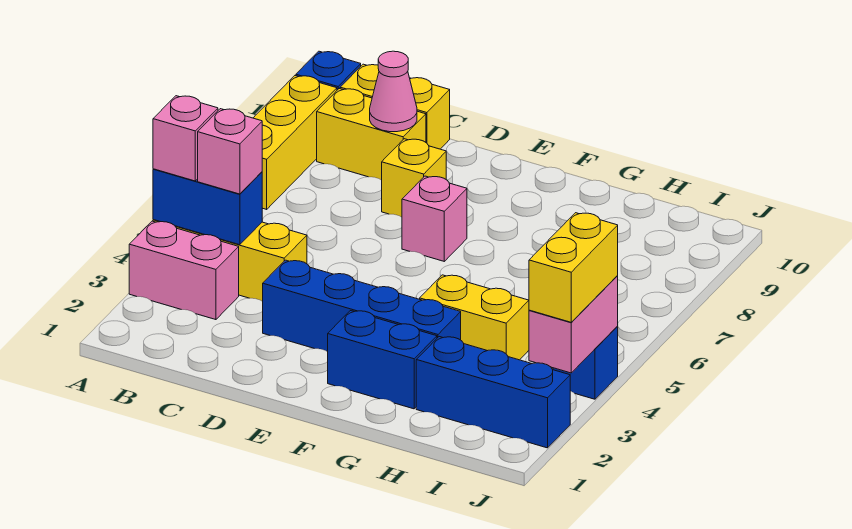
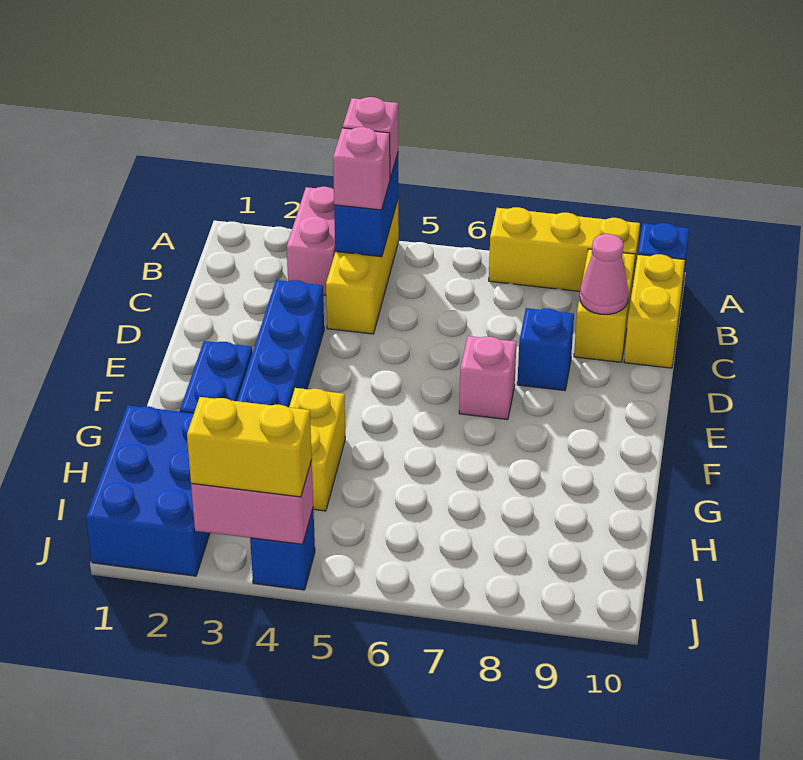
yellow 1x1 brick [382,139,446,217] -> blue 1x1 brick [517,308,574,391]
blue 1x3 brick [416,337,570,448] -> blue 2x3 brick [86,405,210,576]

